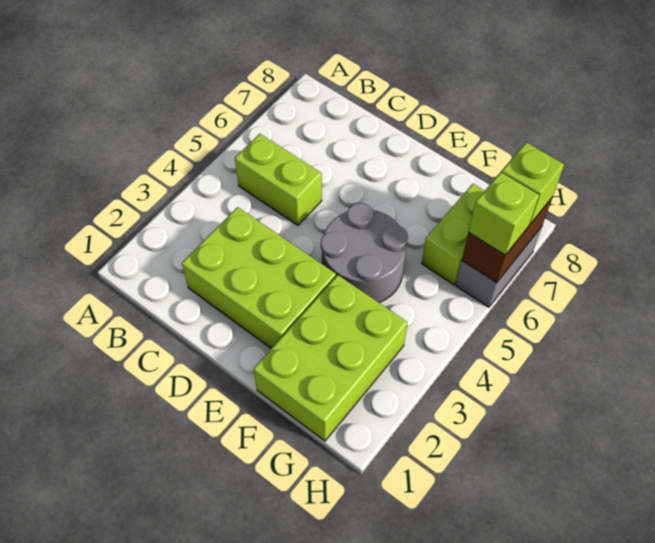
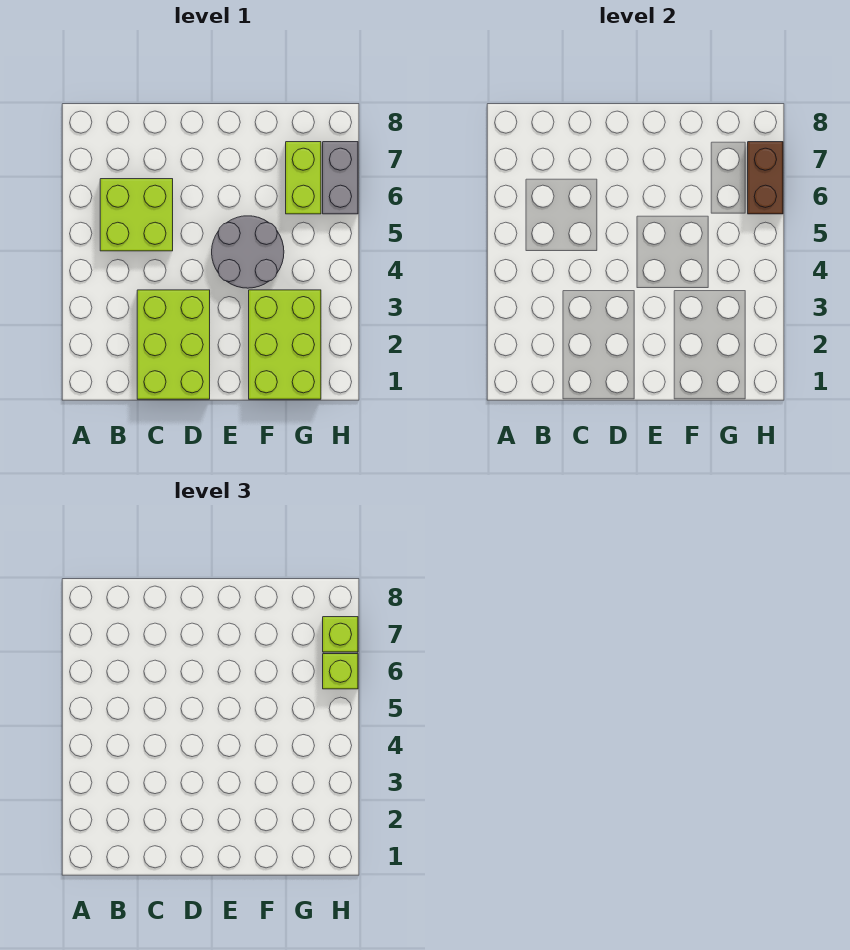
lime 1x2 brick [235,134,322,225] -> lime 2x2 brick [100,179,173,251]
lime 2x3 brick [182,207,336,349] -> lime 2x3 brick turned to [137,290,210,399]

